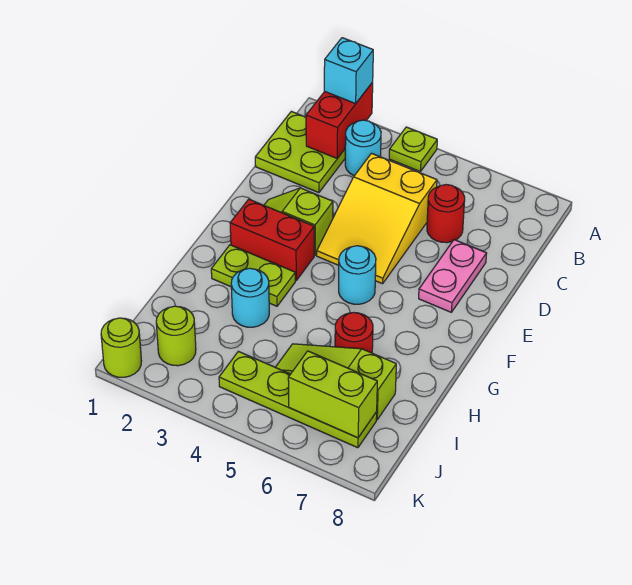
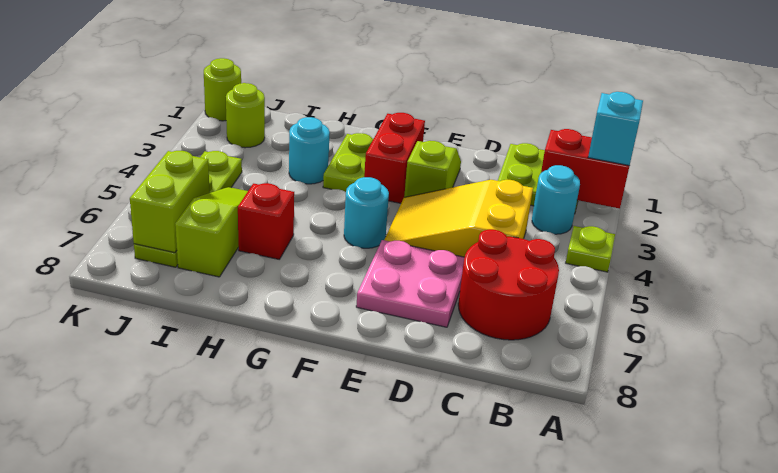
red 1x1 round brick [427,185,465,243] -> red 2x2 round brick [458,229,559,340]
pink 1x2 plate [419,240,487,312] -> pink 2x2 plate [356,240,464,327]
red 1x1 round brick [335,313,373,353] -> red 1x1 brick [238,183,294,259]

